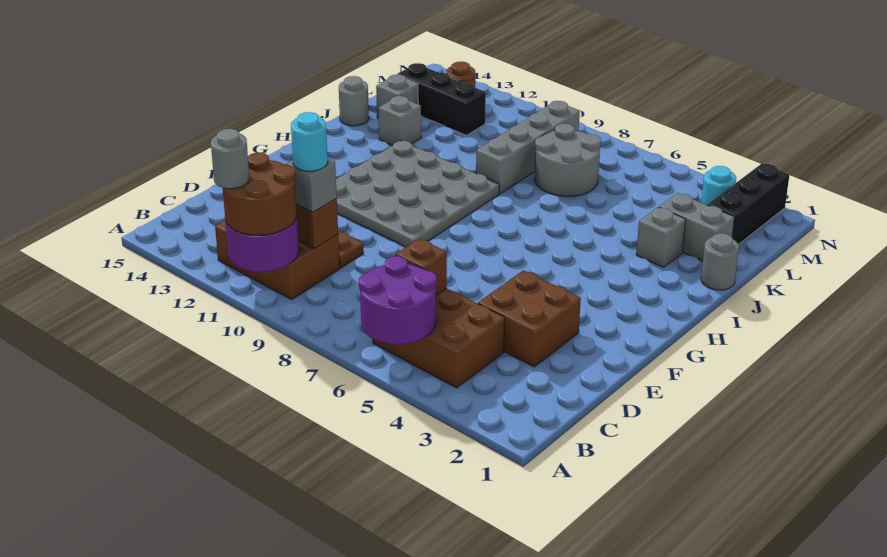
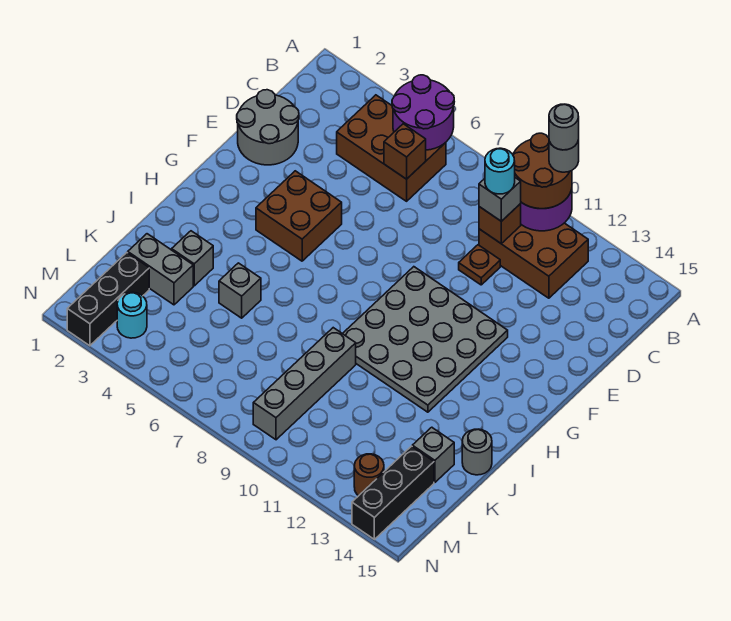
brown 2x2 brick [478,270,581,367] -> brown 2x2 brick moved to [256,171,342,261]
grey 1x1 round brick [701,233,739,290] -> grey 1x1 round brick moved to [549,104,579,150]
grey 1x1 brick [379,96,421,146] -> grey 1x1 brick moved to [219,263,261,318]
grey 2x2 round brick [535,124,601,196] -> grey 2x2 round brick moved to [237,90,299,165]
black 1x3 brick [398,63,486,135] -> black 1x3 brick turned to [352,446,434,539]

